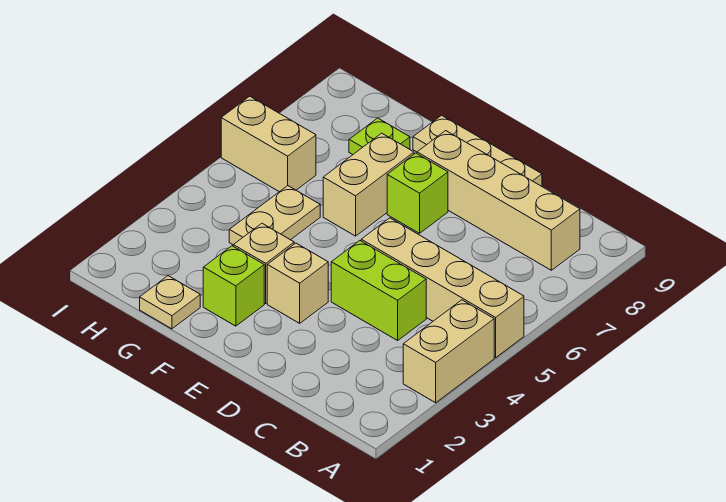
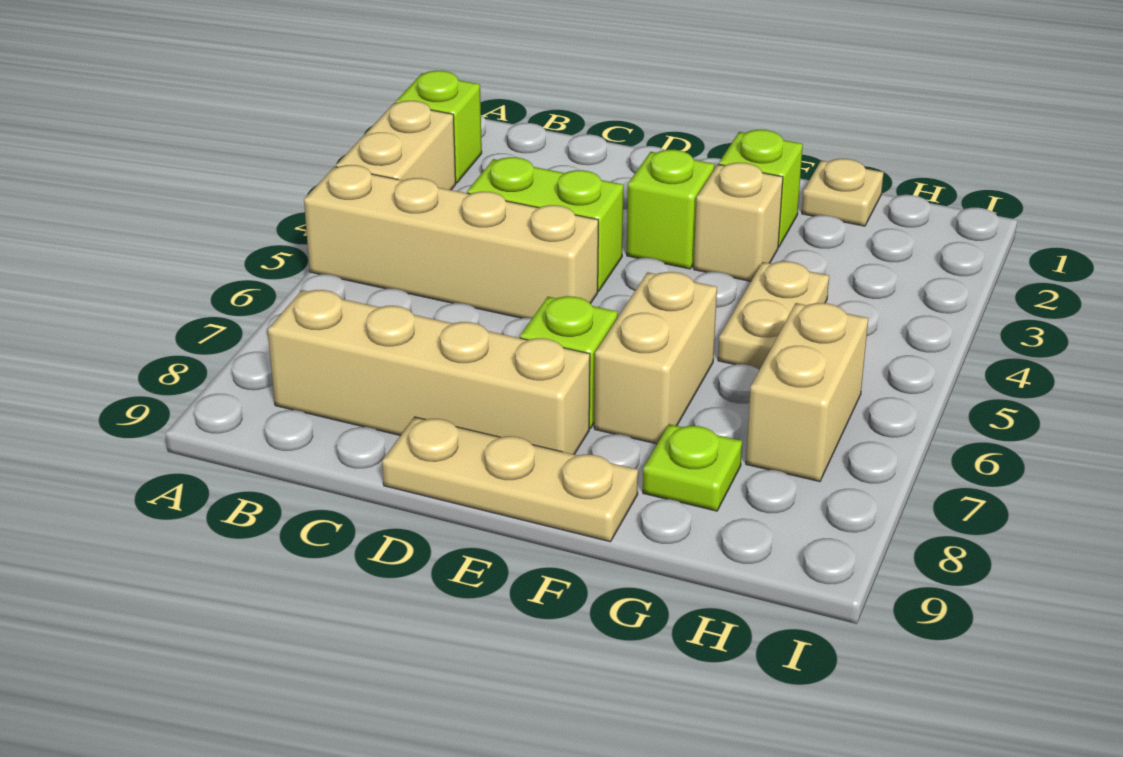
none -> lime 1x1 brick [396,71,482,183]
tan 1x1 brick [267,243,328,323] -> lime 1x1 brick [627,150,715,269]
tan 1x2 brick [221,96,316,192] -> tan 1x2 brick turned to [746,303,868,482]

